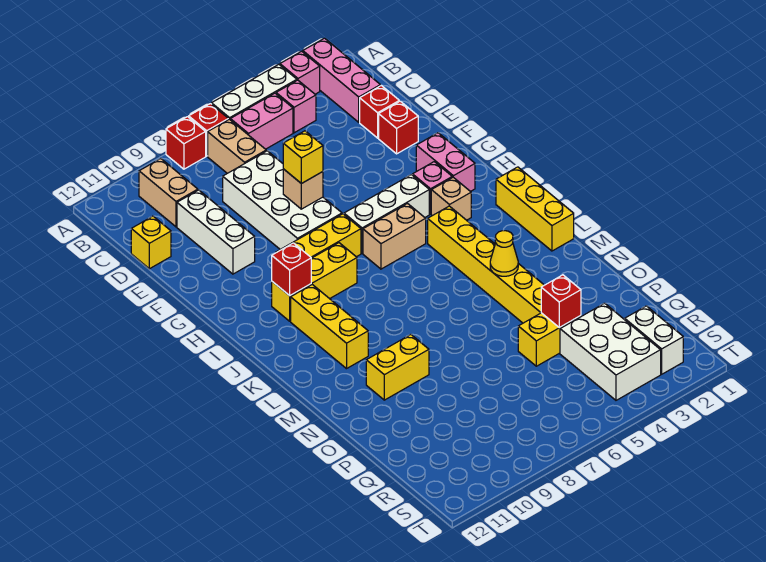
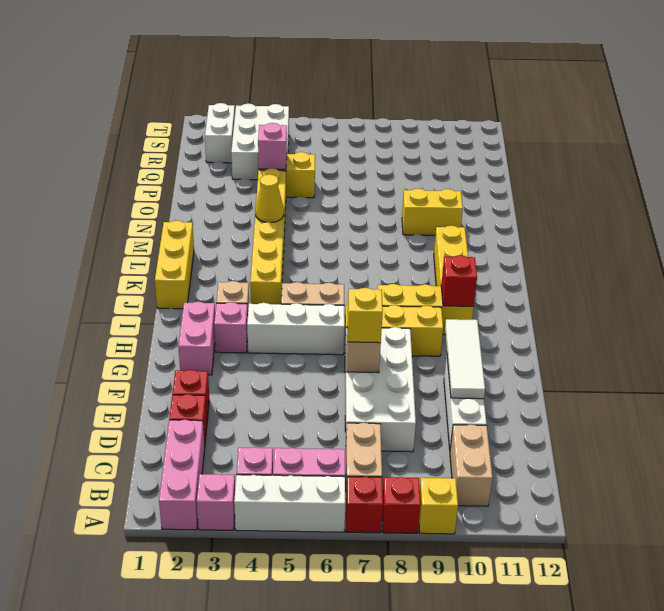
yellow 1x1 brick [131,216,171,269] -> yellow 1x1 brick moved to [419,478,458,534]
none -> white 1x3 tile [445,319,485,399]
red 1x1 brick [541,275,581,328] -> pink 1x1 brick [258,123,287,169]

